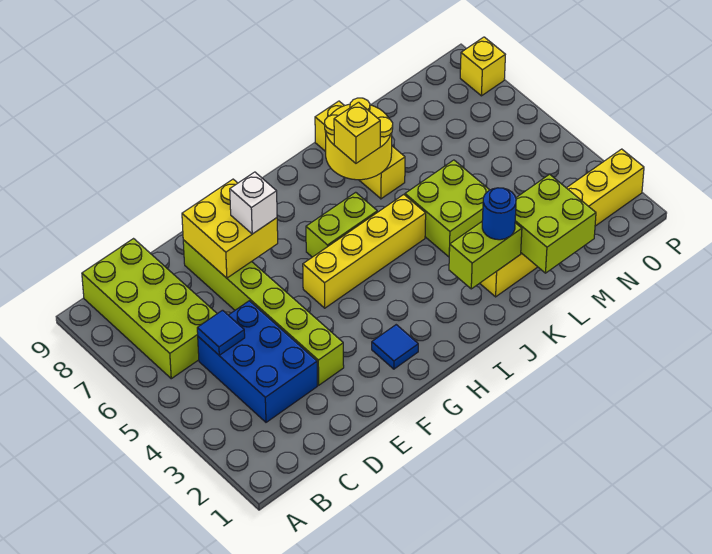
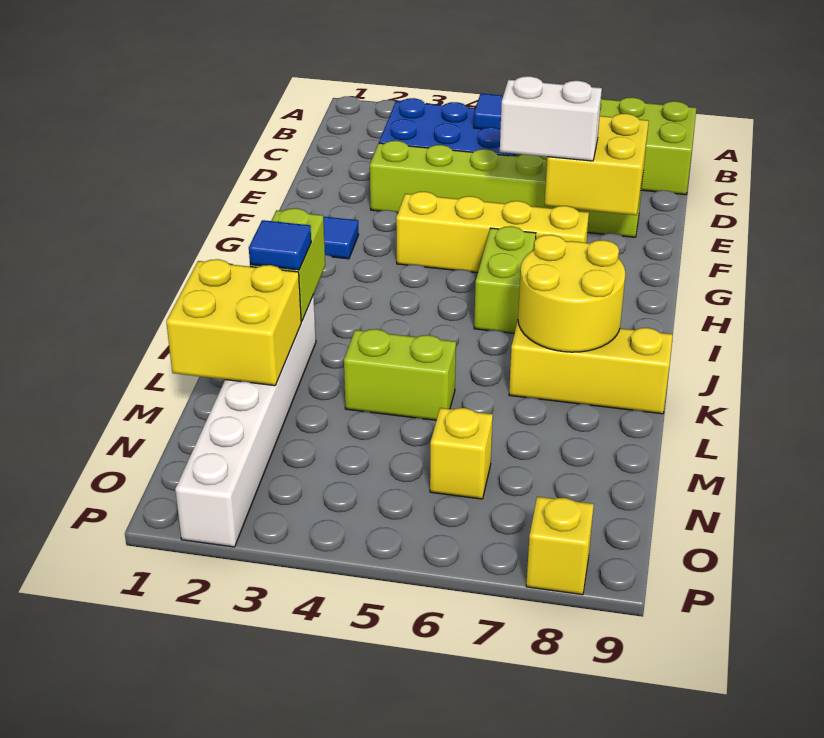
white 1x1 brick [230,172,277,234] -> white 1x2 brick [500,76,602,161]
yellow 1x4 brick [303,195,426,308] -> yellow 1x4 brick turned to [396,192,589,273]
yellow 1x1 brick [334,102,380,163] -> yellow 1x1 brick moved to [430,408,493,499]
yellow 1x6 brick [480,149,644,297] -> white 1x6 brick [175,294,316,547]
blue 1x1 round brick [482,188,516,240] -> blue 1x1 tile [249,220,311,270]
lime 2x2 brick [405,160,489,257] -> lime 1x2 brick [344,329,456,420]
lime 2x2 brick [515,174,596,273] -> yellow 2x2 brick [166,259,301,386]

